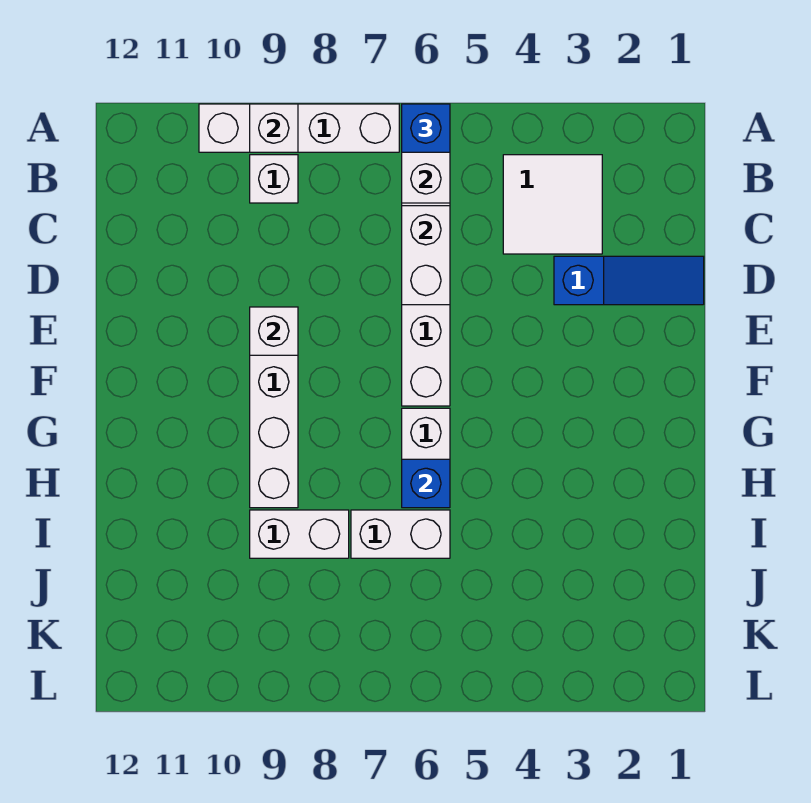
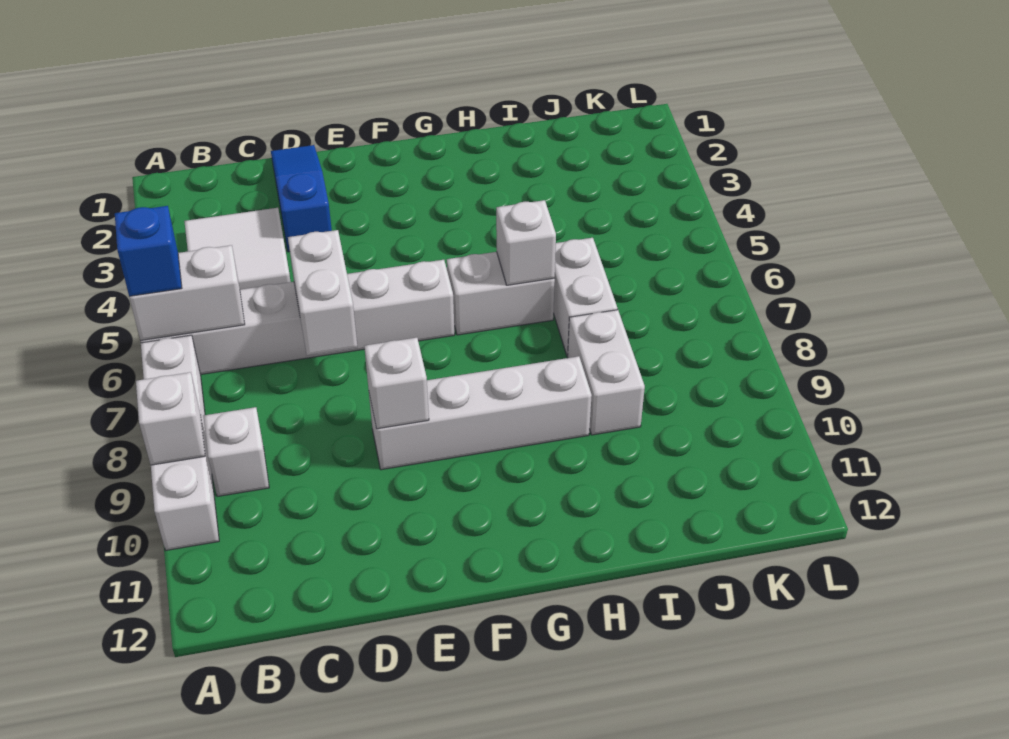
white 1x2 brick [402,206,450,305] -> white 1x2 brick turned to [288,230,357,355]
blue 1x1 brick [402,459,450,508] -> white 1x1 brick [496,200,556,285]

